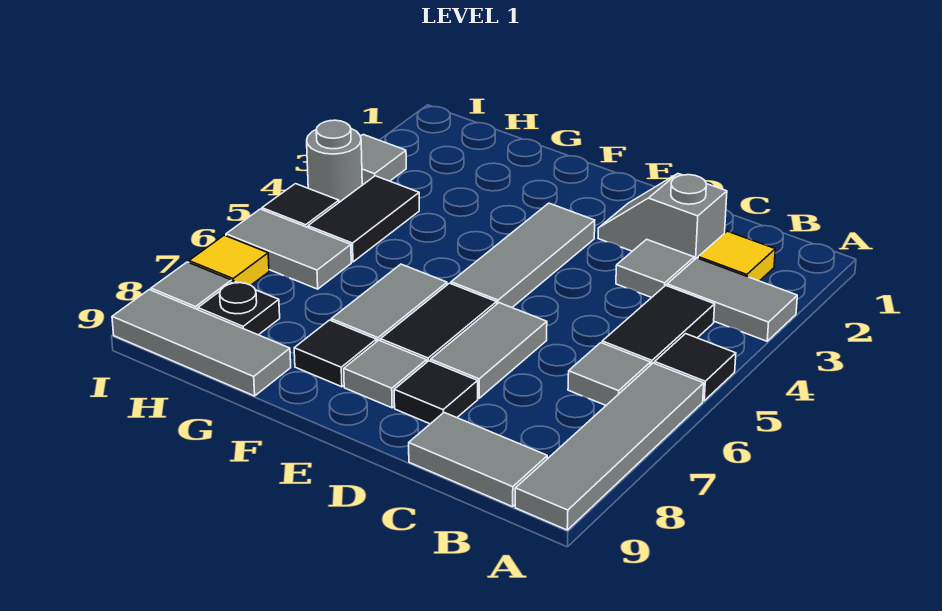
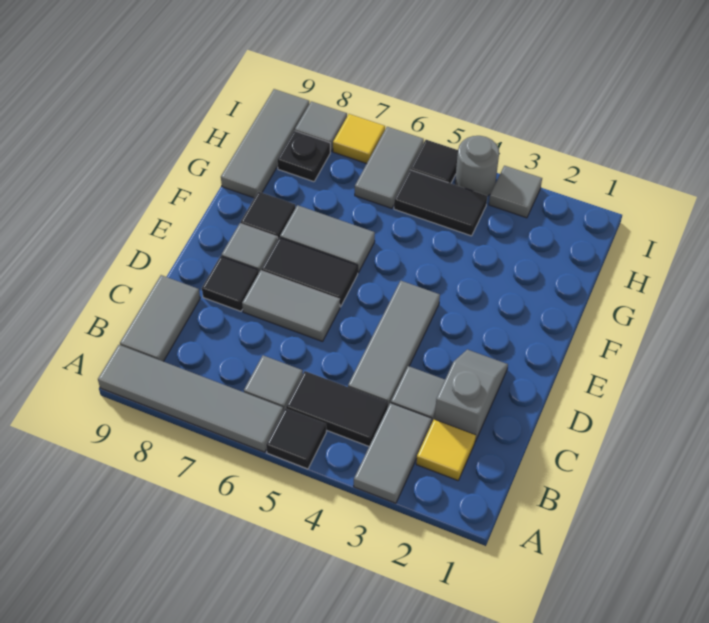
grey 1x3 tile [451,203,595,307] -> grey 1x3 tile turned to [348,281,440,406]

